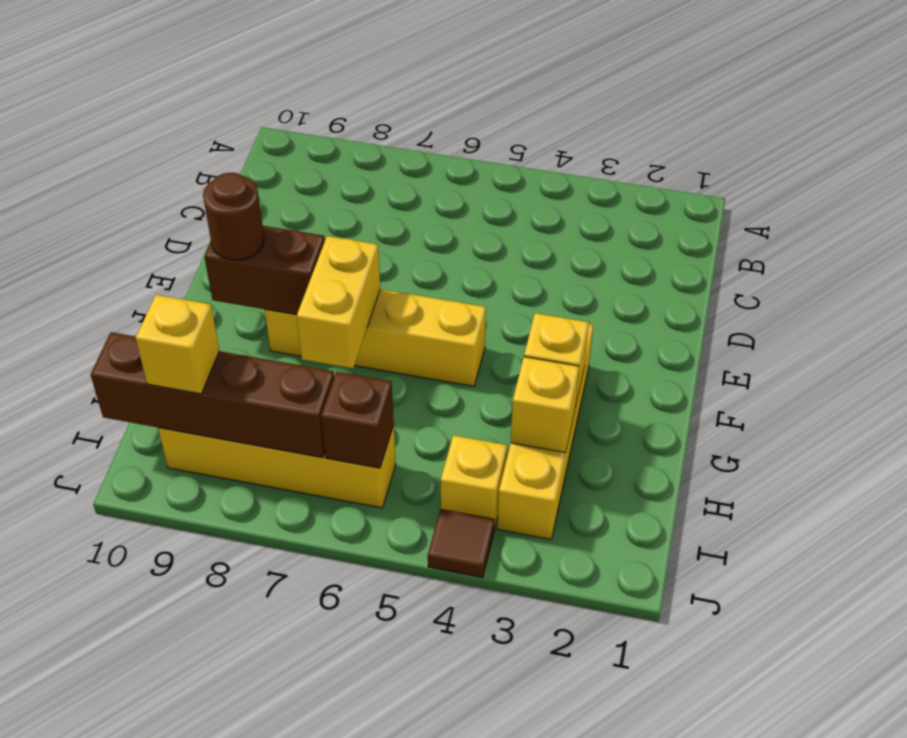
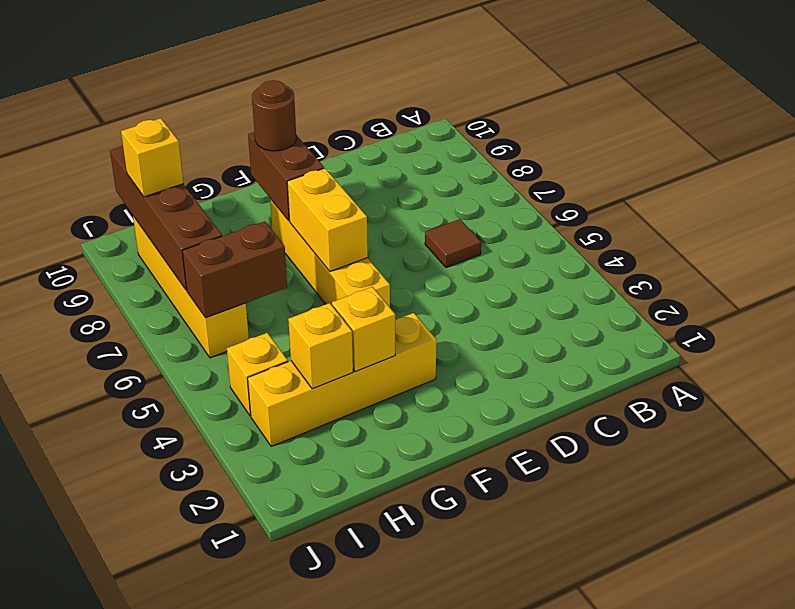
yellow 1x2 brick [297,236,380,368] -> yellow 1x2 brick turned to [287,168,368,271]
brown 1x1 brick [321,372,394,468] -> brown 1x2 brick [182,221,287,318]
brown 1x1 tile [428,509,495,578] -> brown 1x1 tile moved to [425,219,481,268]

